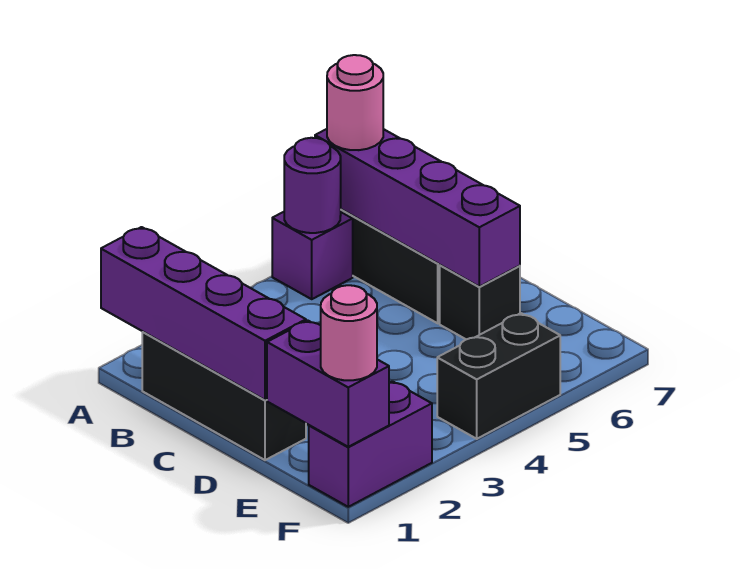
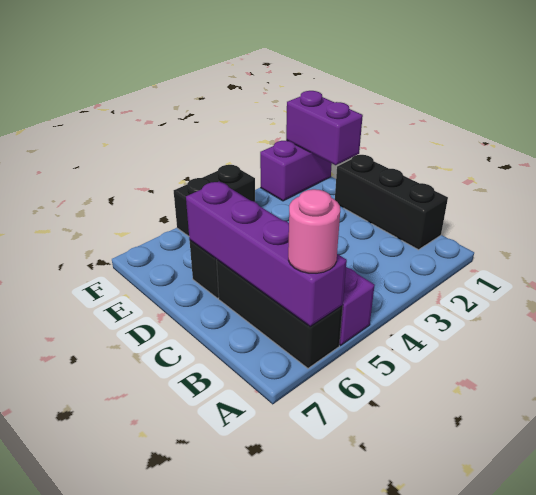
purple 1x4 brick [101,227,306,400] -> none
purple 1x1 round brick [284,138,341,233] -> none
pink 1x1 round brick [321,285,377,380] -> none

